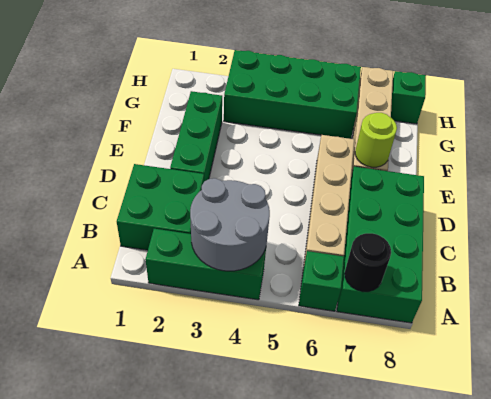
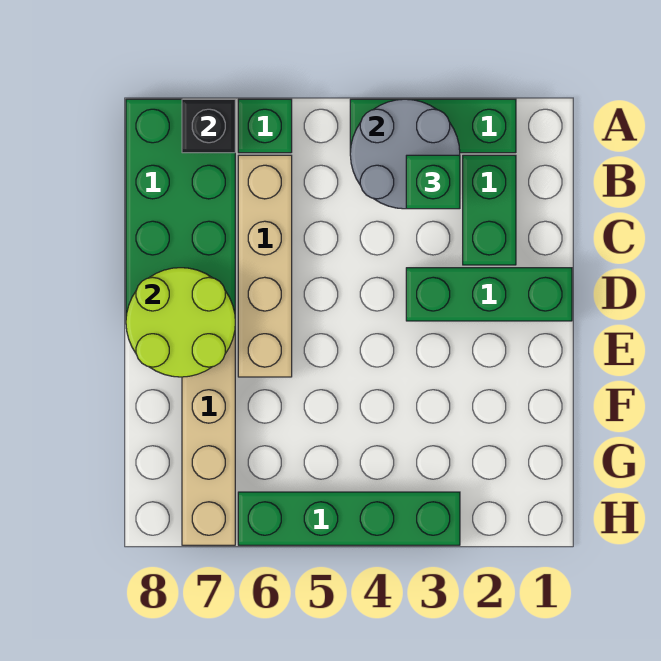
black 1x1 round brick [345,233,391,292] -> black 1x1 brick [182,99,235,153]
green 2x2 brick [117,164,204,250] -> green 1x2 brick [463,155,516,265]
green 1x3 brick [170,91,222,181] -> green 1x3 brick turned to [406,268,572,321]
lime 1x1 round brick [355,113,397,167] -> lime 2x2 round brick [126,268,235,377]
green 2x4 brick [224,50,361,139] -> green 1x4 brick [238,492,460,545]
green 1x1 brick [391,71,426,124] -> green 1x1 brick moved to [406,155,460,209]

